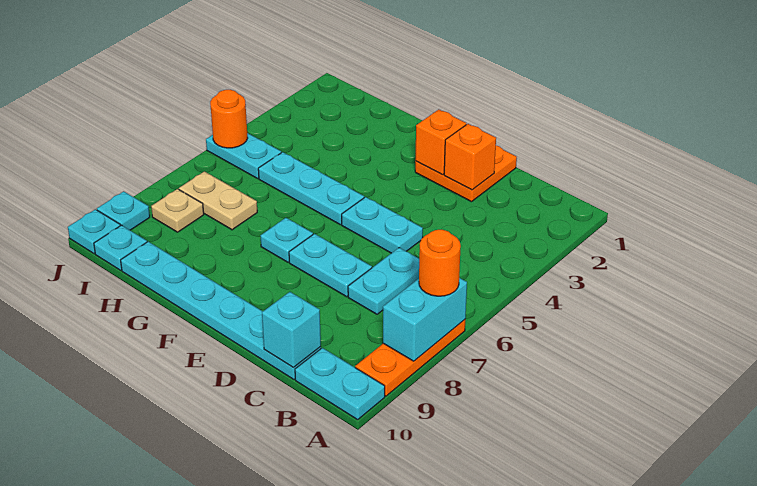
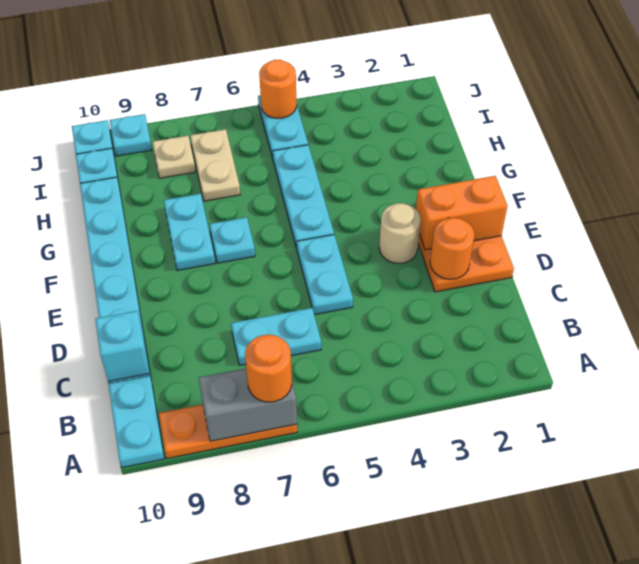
cyan 1x2 brick [383,278,467,361] -> grey 1x2 brick [199,368,297,441]
orange 1x1 brick [444,124,496,190] -> orange 1x1 round brick [430,218,475,279]
cyan 1x2 plate [289,234,372,297] -> cyan 1x2 plate moved to [164,194,215,270]
orange 1x1 brick [415,110,466,175] -> orange 1x2 brick [416,176,508,250]
none -> tan 1x1 round brick [379,203,421,263]

